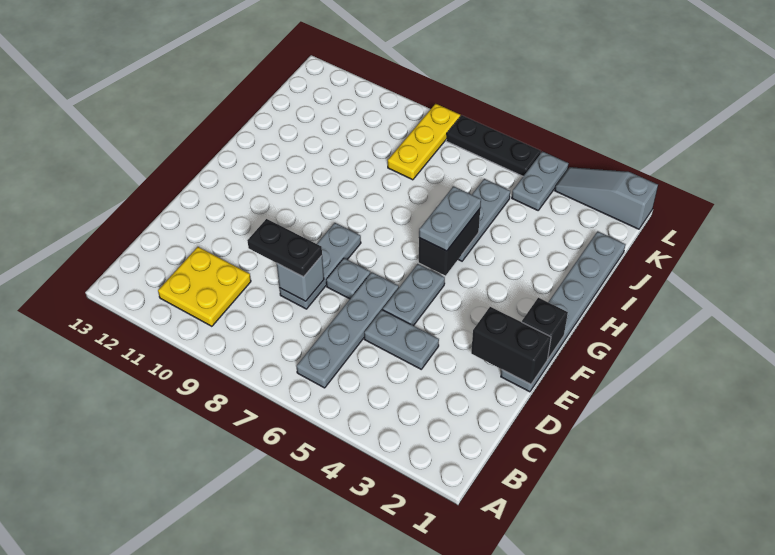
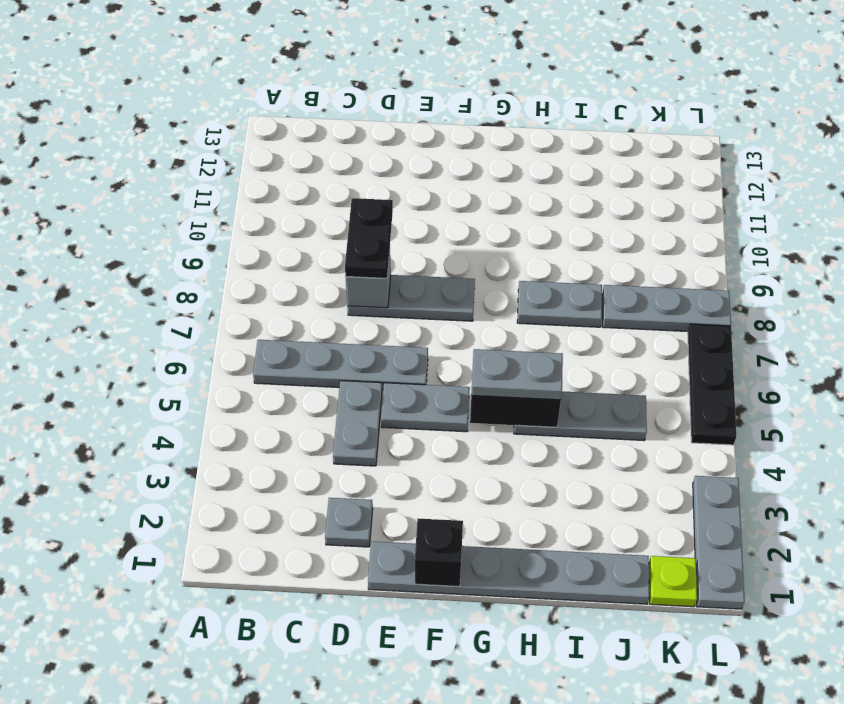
yellow 2x2 plate [158,247,251,326] -> none
black 1x2 brick [471,307,551,384] -> none
grey 1x1 plate [326,258,370,299] -> grey 1x1 plate moved to [325,498,373,547]
yellow 1x3 plate [388,104,460,180] -> grey 1x3 plate [602,285,731,332]
none -> lime 1x1 plate [649,556,697,607]
grey 1x2 plate [512,151,569,210] -> grey 1x2 plate moved to [517,281,602,327]
grey 1x3 slope [555,167,658,229] -> grey 1x3 plate [693,476,745,609]

